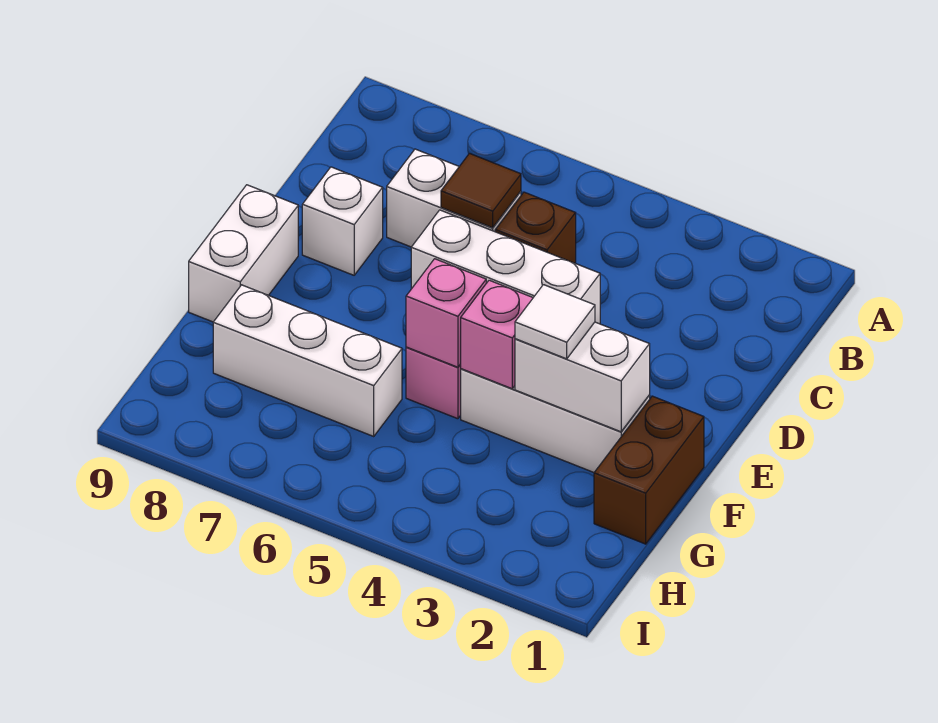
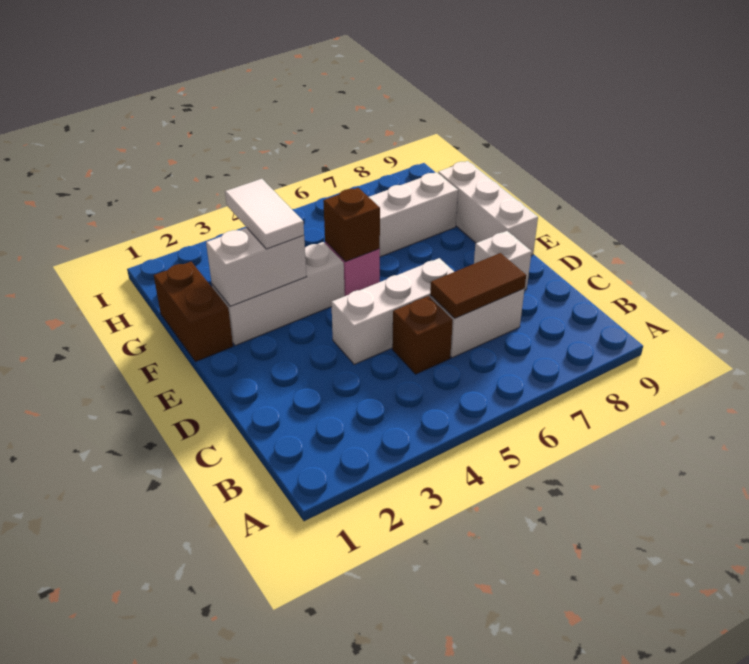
brown 1x1 tile [441,154,521,228] -> brown 1x2 tile [430,253,526,318]
white 1x2 brick [189,185,298,322] -> white 1x3 brick [438,161,538,255]
white 1x1 tile [515,285,595,359] -> white 1x2 tile [225,179,304,249]
pink 1x1 brick [461,280,533,389] -> none
pink 1x1 brick [406,259,486,367] -> brown 1x1 brick [323,188,380,262]

